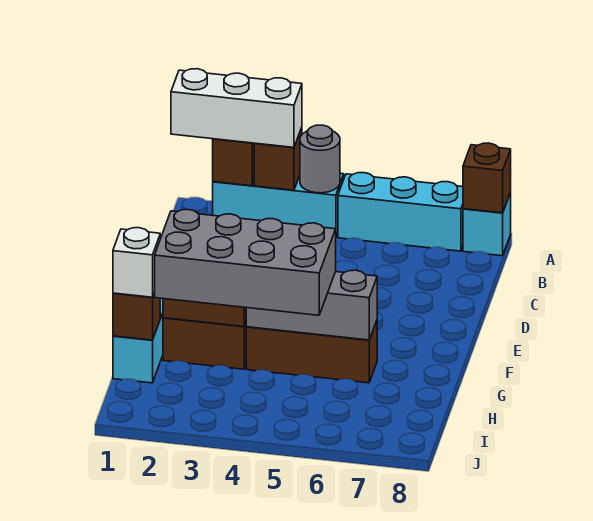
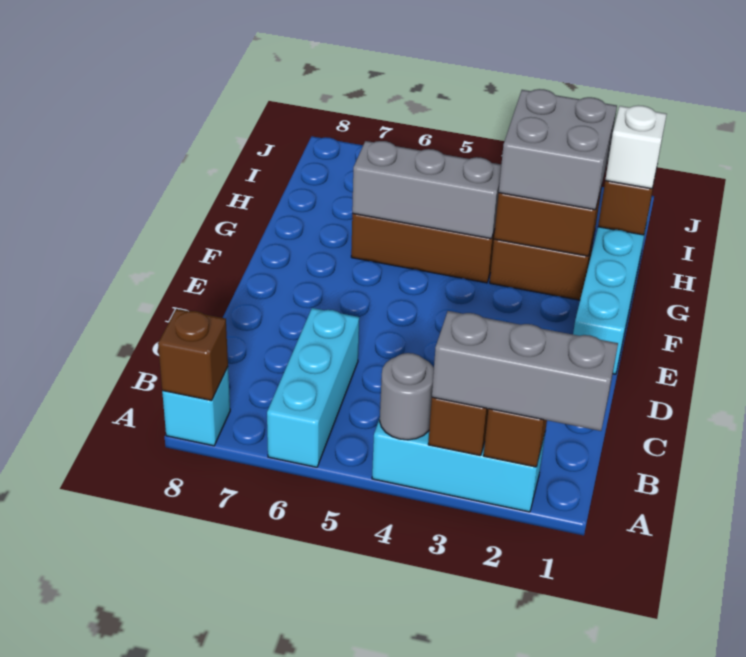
white 1x3 brick [171,69,302,147] -> grey 1x3 brick [432,311,618,431]
cyan 1x3 brick [338,173,463,251] -> cyan 1x3 brick turned to [267,308,359,467]
grey 2x4 brick [154,210,336,315] -> grey 2x2 brick [499,89,617,210]

